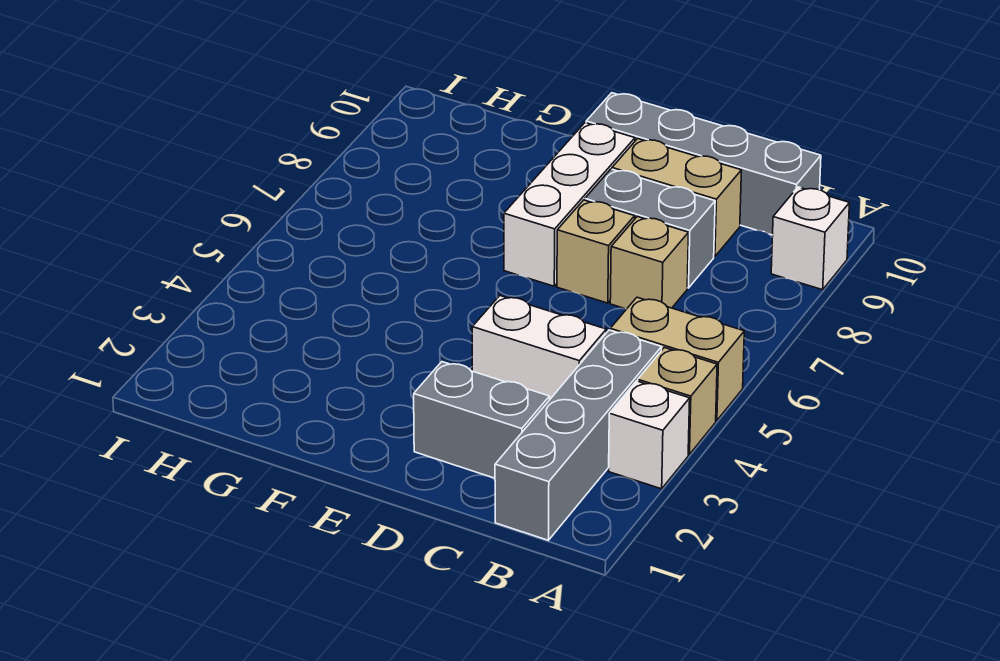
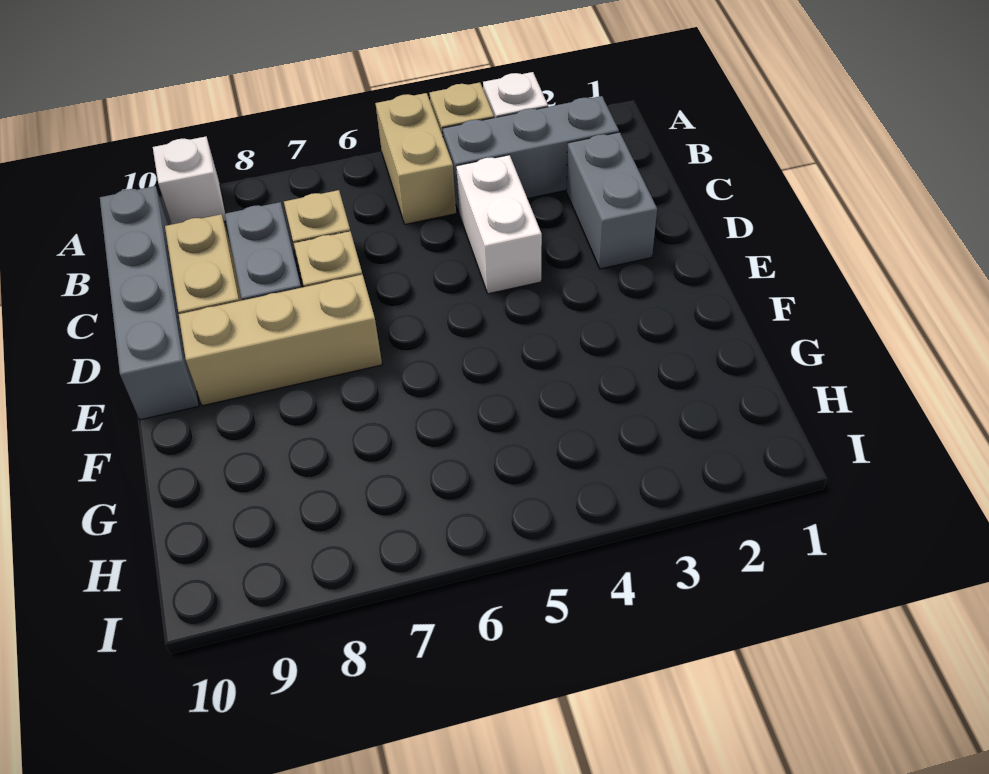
grey 1x4 brick [495,330,662,540] -> grey 1x3 brick [443,96,619,212]
white 1x3 brick [504,123,635,286] -> tan 1x3 brick [179,275,382,406]

